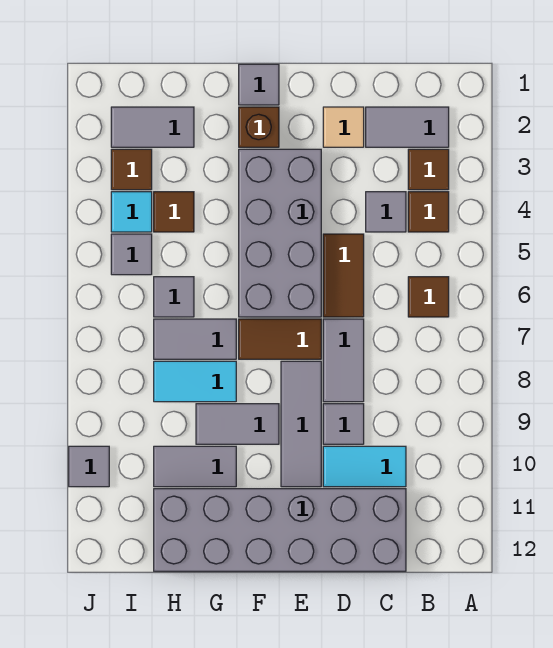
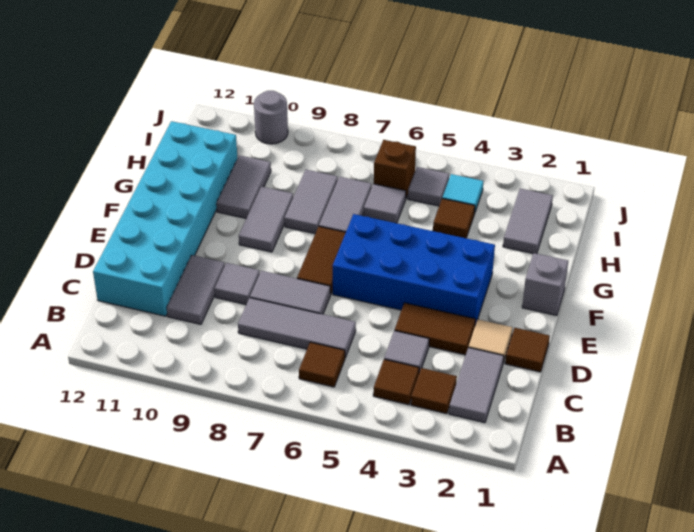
cyan 1x2 tile [323,446,406,487] -> grey 1x2 tile [167,255,225,324]
grey 2x6 brick [154,489,406,571] -> cyan 2x6 brick [93,121,237,316]
brown 1x2 tile [323,234,364,317] -> brown 1x2 tile moved to [395,303,476,355]
grey 2x4 brick [239,149,321,317] -> blue 2x4 brick [333,214,495,325]
grey 1x3 tile [281,361,321,487] -> grey 1x3 tile moved to [238,298,356,358]
grey 1x1 tile [239,64,279,105] -> grey 1x1 brick [522,253,568,316]
brown 1x1 brick [239,107,279,147] -> brown 1x1 brick moved to [374,140,416,198]
cyan 1x2 tile [154,361,236,402] -> grey 1x2 tile [285,170,338,234]
brown 1x1 tile [111,149,152,190] -> brown 1x1 tile moved to [505,328,550,372]
grey 1x1 tile [69,446,109,487] -> grey 1x1 round brick [254,91,288,144]

